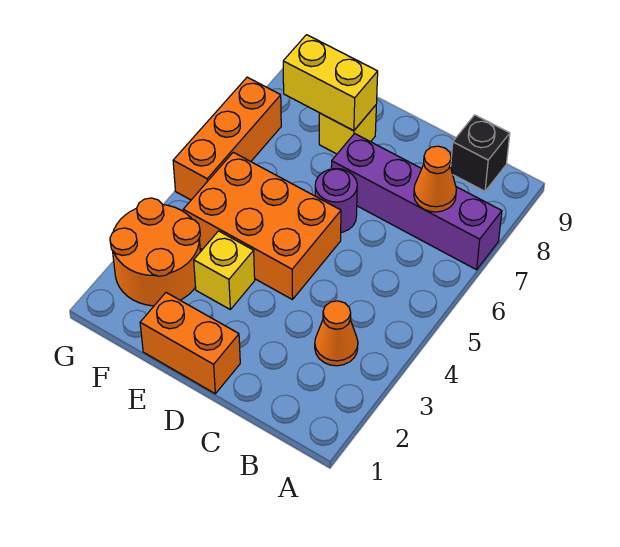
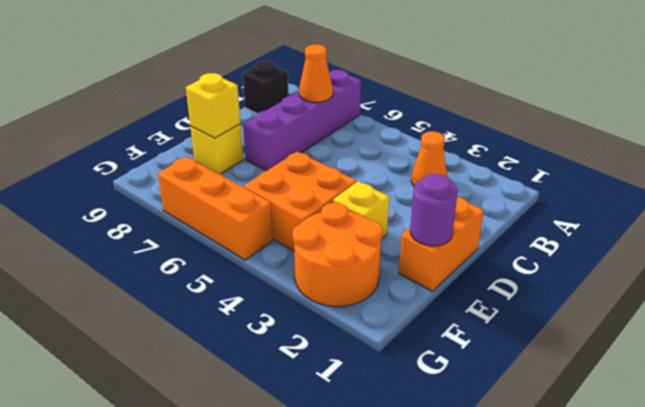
orange 2x3 brick [183,152,341,300] -> orange 2x2 brick [244,152,357,251]
purple 1x1 round brick [315,169,357,232] -> purple 1x1 round brick moved to [410,174,458,246]
yellow 1x2 brick [283,35,378,131] -> yellow 1x1 brick [186,73,240,138]

